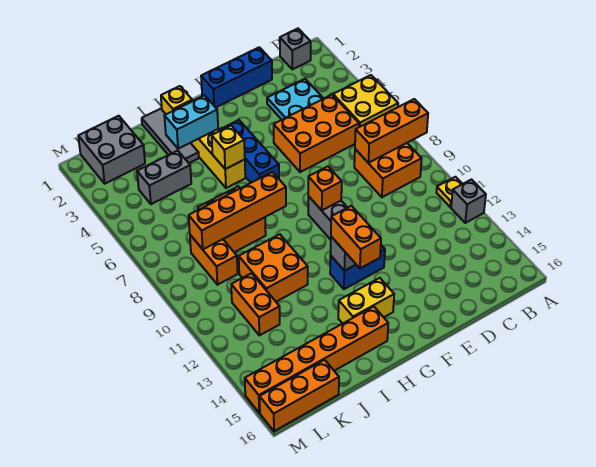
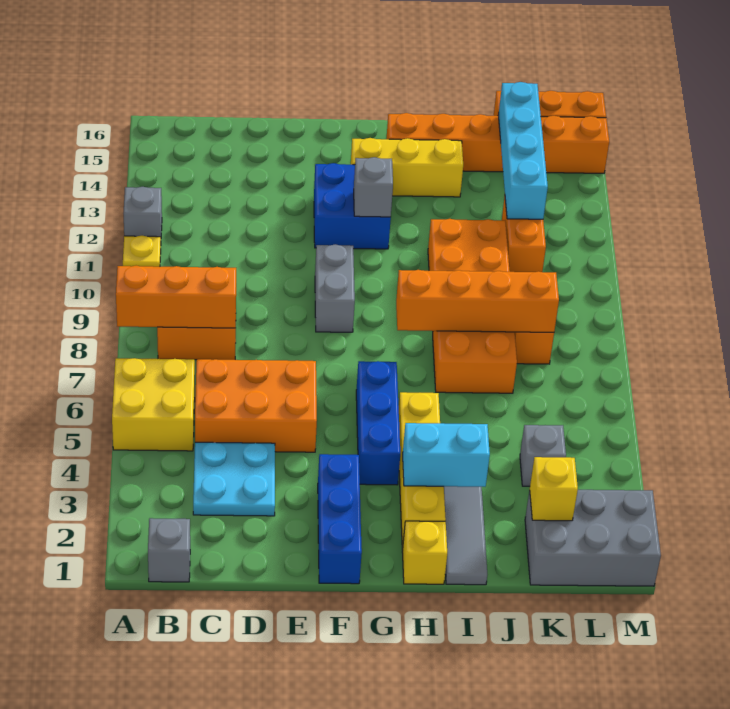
blue 1x3 brick [201,47,272,108] -> blue 1x3 brick turned to [318,454,362,584]
orange 1x1 brick [308,166,342,210] -> none
blue 1x2 brick [330,245,385,289] -> blue 2x2 brick [314,163,391,249]
orange 1x2 brick [331,206,381,268] -> none
yellow 1x2 brick [338,278,394,323] -> yellow 1x3 brick [351,138,463,197]
yellow 1x1 brick [212,126,245,169] -> yellow 1x1 brick moved to [530,457,578,521]
grey 1x2 brick [137,151,191,204] -> grey 1x1 brick [520,425,566,486]
grey 2x2 brick [78,116,145,184] -> grey 2x3 brick [525,490,661,586]
none -> cyan 1x4 brick [498,82,548,219]

